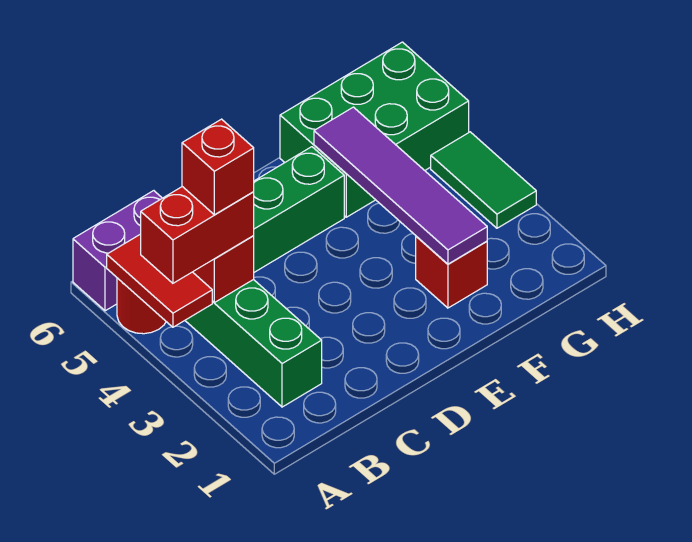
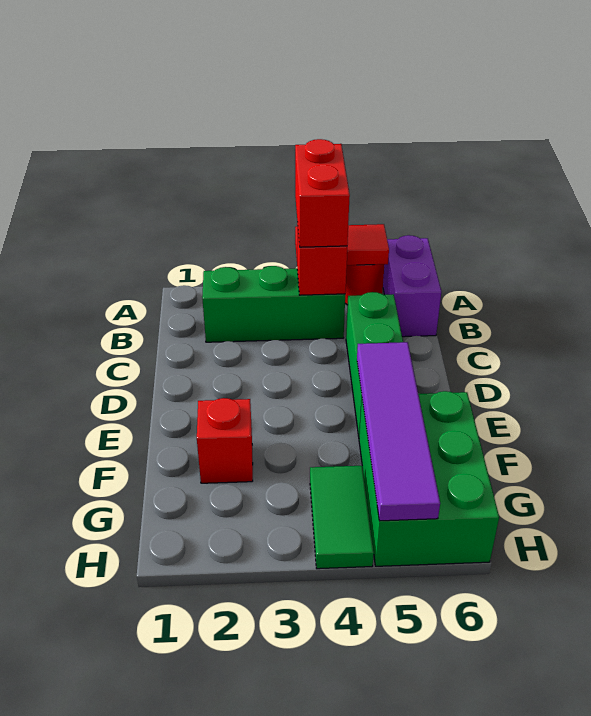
red 1x1 brick [182,119,254,215] -> none
purple 1x4 tile [314,107,487,264] -> purple 1x4 tile turned to [357,342,440,521]
green 1x2 tile [431,132,536,228] -> green 1x2 tile turned to [310,466,374,569]

